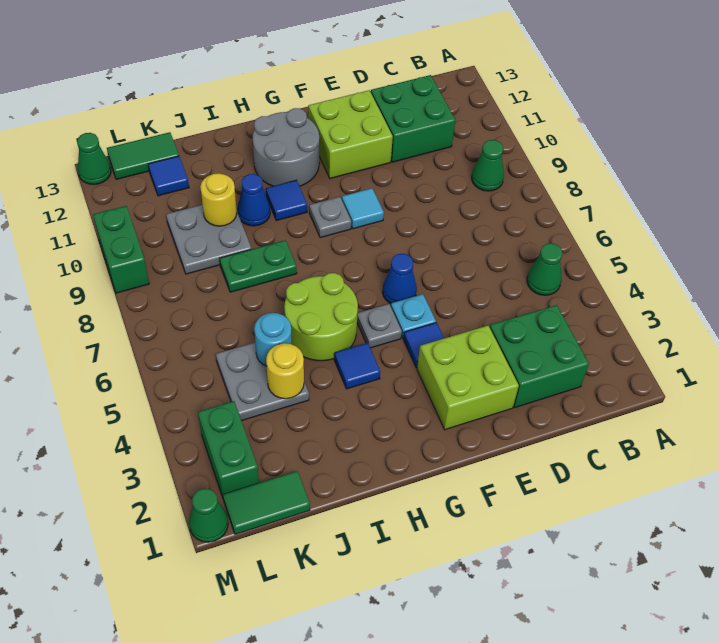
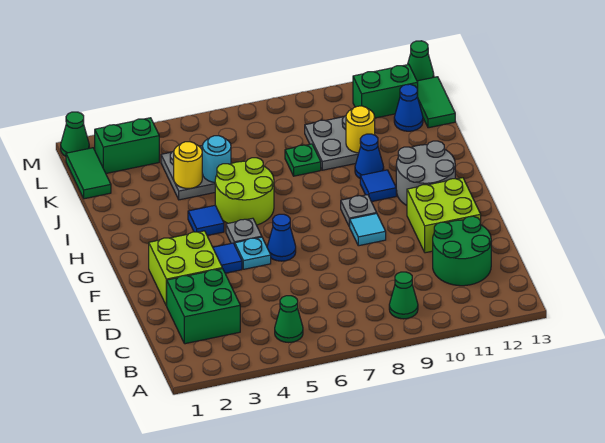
green 2x2 brick [371,75,455,162] -> green 2x2 round brick [433,216,491,286]
green 1x2 plate [220,240,297,292] -> green 1x1 plate [285,144,321,176]
blue 1x1 tile [148,156,189,196] -> blue 1x1 cone [394,84,423,131]
green 1x2 brick [93,206,149,293] -> green 1x2 brick moved to [353,65,418,118]

